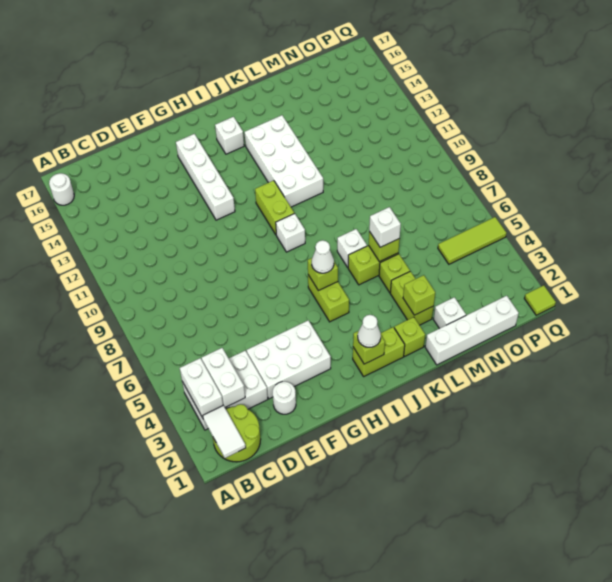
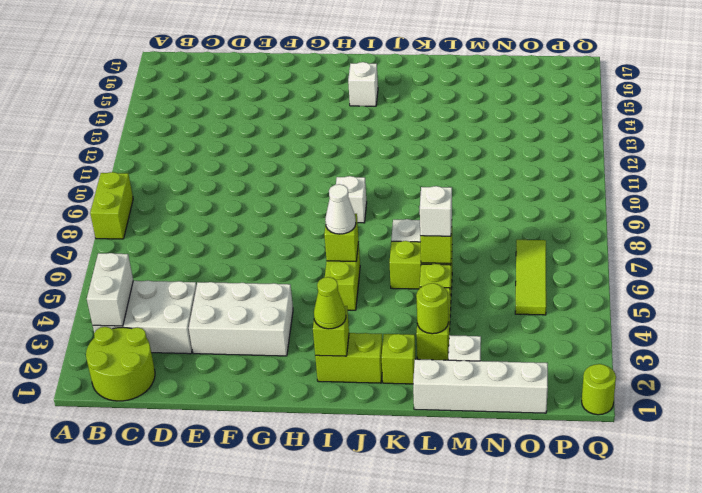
white 1x1 round brick [49,173,74,205] -> none
white 1x2 tile [203,405,246,458] -> none
white 1x2 brick [202,348,245,407] -> none
white 1x1 round brick [273,382,296,414] -> none
white 1x4 brick [176,134,235,220] -> none
white 1x1 cone [358,315,381,347] -> lime 1x1 cone [314,277,346,329]
lime 1x2 brick [255,180,294,235] -> lime 1x2 brick moved to [90,172,133,239]
white 2x4 brick [244,115,323,207] -> none
lime 1x1 brick [403,275,435,315] -> lime 1x1 round brick [416,283,448,334]
lime 1x3 tile [438,217,506,264] -> lime 1x3 tile turned to [515,240,546,315]
lime 1x1 tile [524,285,556,315] -> lime 1x1 round brick [582,364,616,415]

